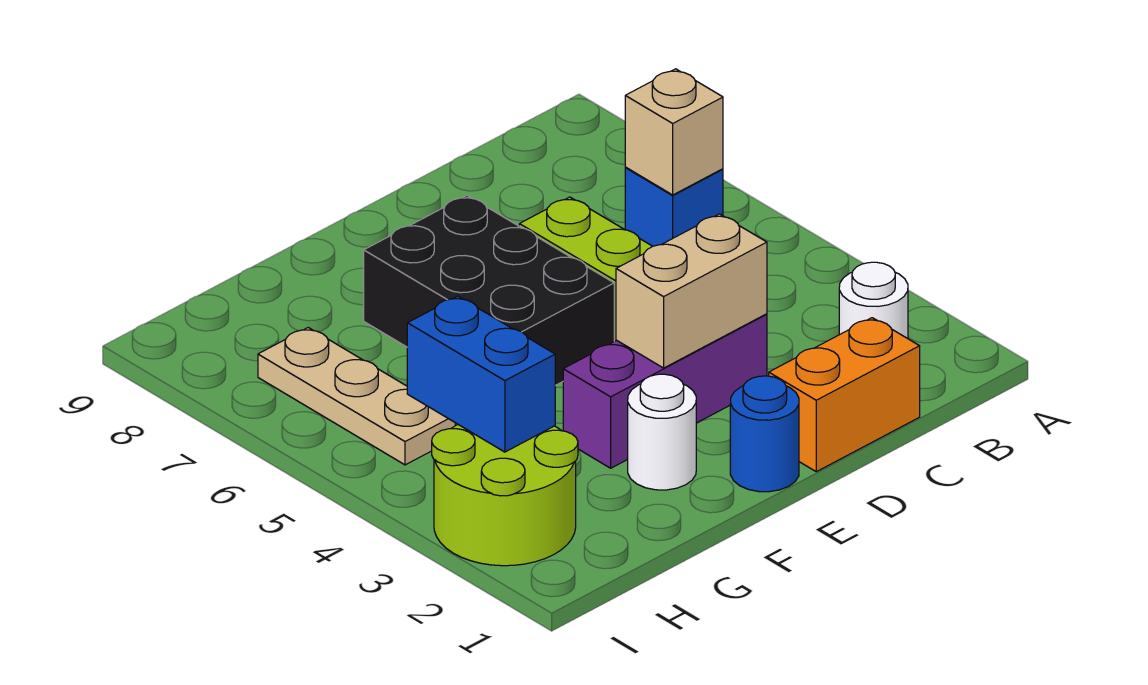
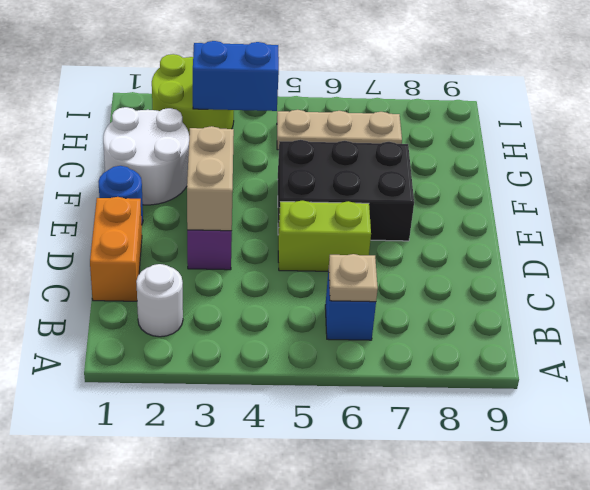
tan 1x1 brick [625,69,723,195] -> tan 1x1 plate [329,254,378,302]
white 1x1 round brick [628,374,696,490] -> white 2x2 round brick [103,107,189,205]

